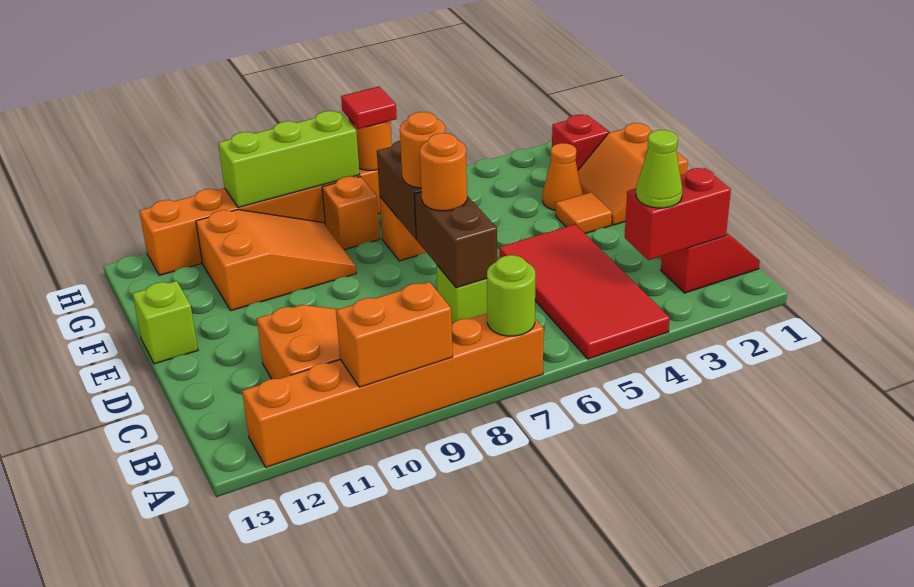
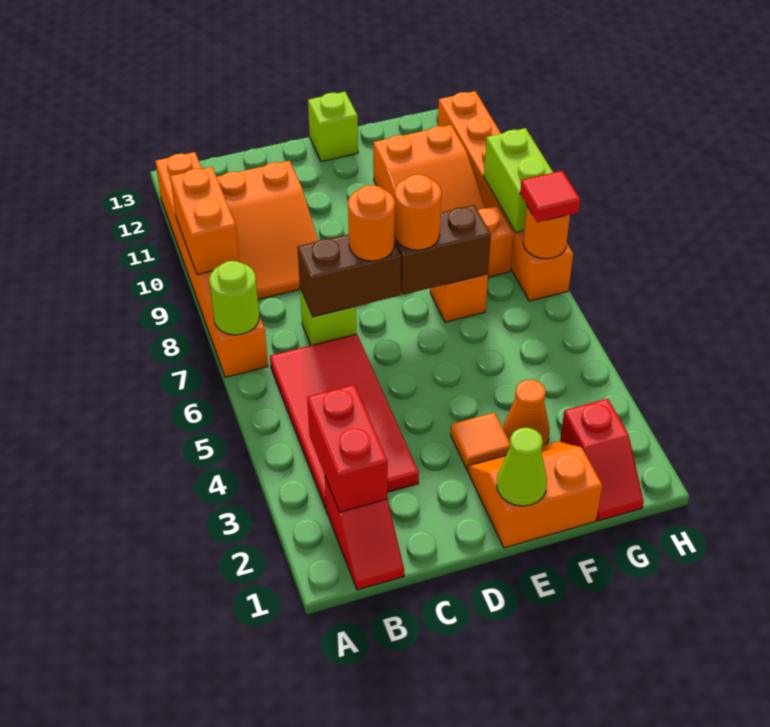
red 2x4 tile [499,224,670,359] -> red 2x4 tile turned to [270,334,419,509]
lime 1x1 cone [636,130,682,208] -> lime 1x1 cone moved to [497,428,547,506]
lime 1x3 brick [218,111,360,208] -> lime 1x2 brick [484,128,553,233]

